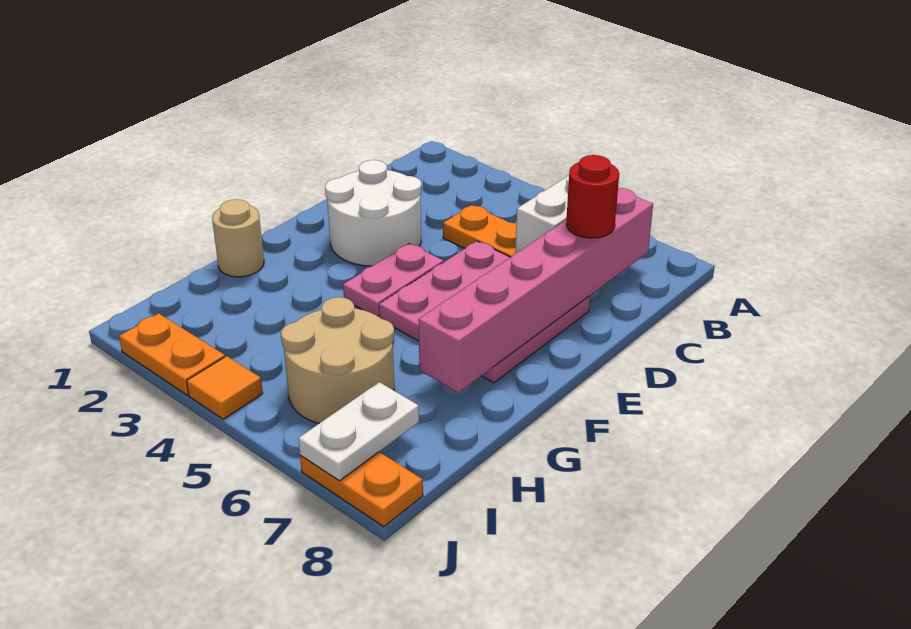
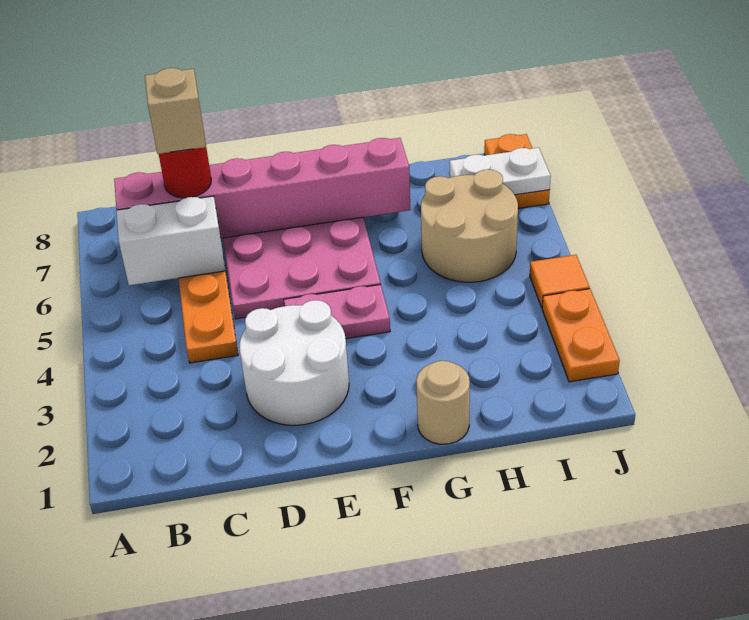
none -> tan 1x1 brick [145,68,206,154]

